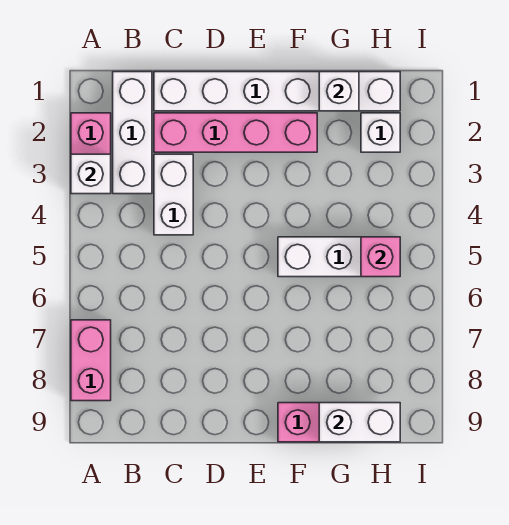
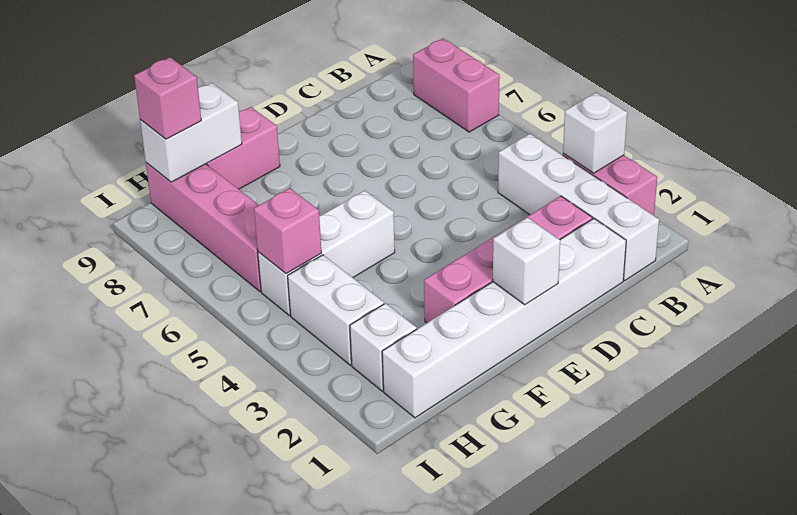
white 1x3 brick [113,72,152,194] -> white 1x4 brick [498,134,659,280]
white 1x2 brick [154,154,193,235] -> white 1x2 brick moved to [288,255,384,365]
white 1x1 brick [319,72,359,111] -> white 1x1 brick moved to [493,217,560,305]
none -> pink 1x4 brick [146,163,261,292]
none -> pink 1x1 brick [134,57,201,139]

